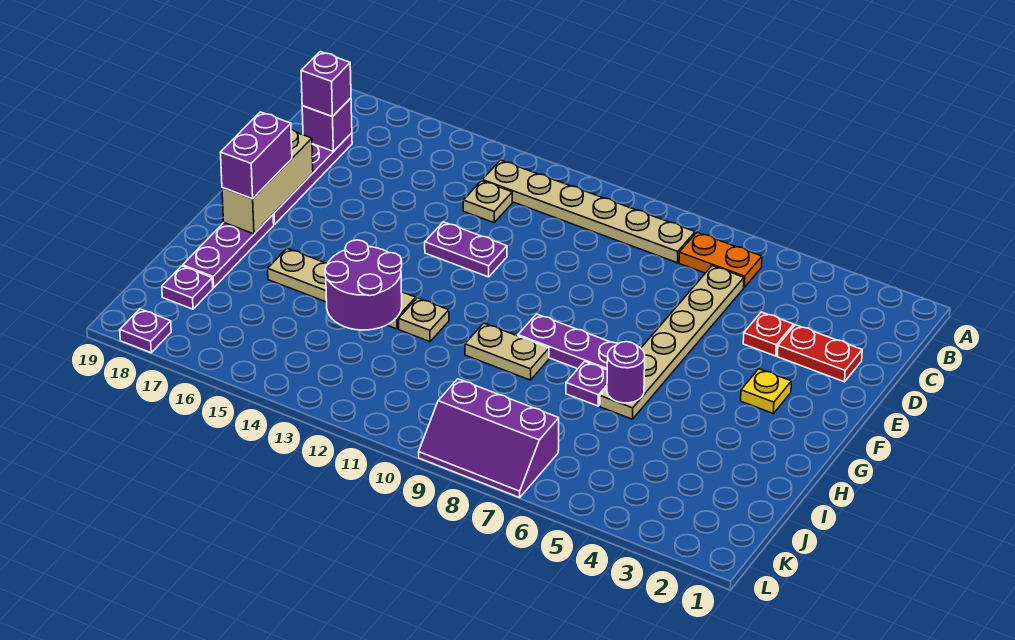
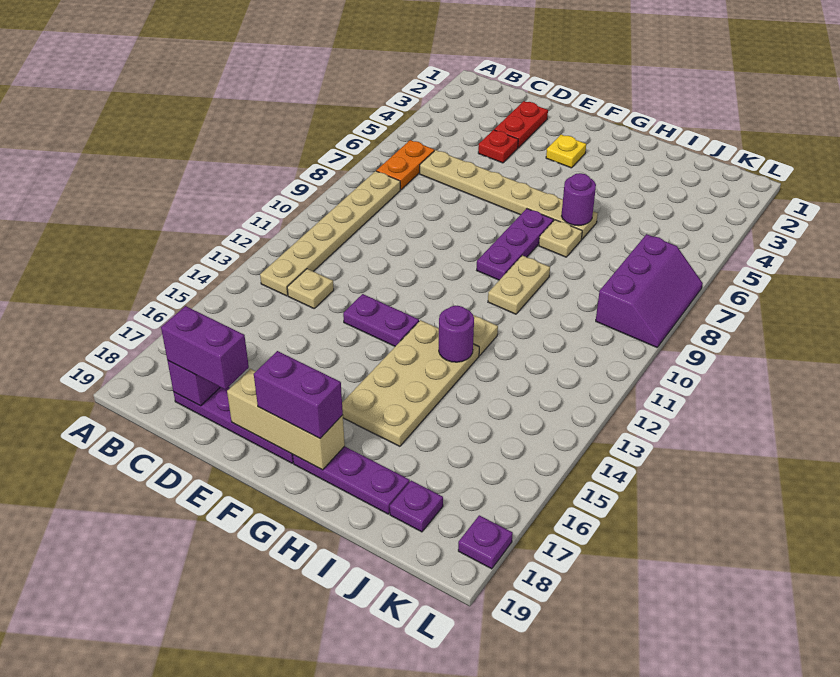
purple 1x1 brick [301,52,351,117] -> purple 1x2 brick [161,306,249,390]
purple 1x2 plate [425,222,507,277] -> purple 1x2 plate turned to [343,294,419,346]
purple 1x1 plate [566,362,607,406] -> tan 1x1 plate [539,220,582,257]
tan 1x4 plate [268,248,416,329] -> tan 2x4 plate [342,320,479,446]
purple 2x2 round brick [325,240,402,330] -> purple 1x1 round brick [439,306,474,362]

